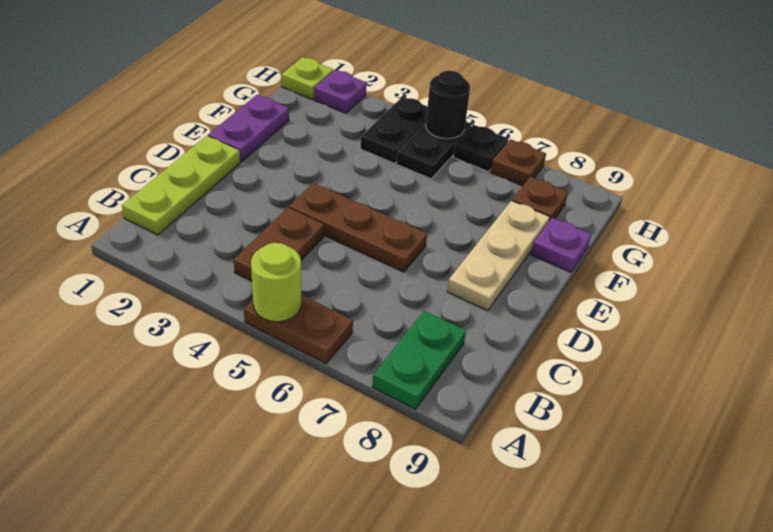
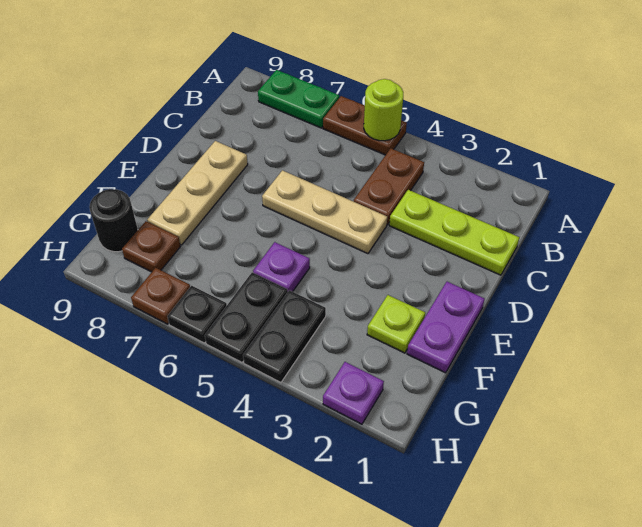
green 1x2 plate [372,311,466,409] -> green 1x2 plate turned to [258,70,339,128]
lime 1x3 plate [122,136,240,235] -> lime 1x3 plate turned to [389,190,520,275]
brown 1x3 plate [289,183,427,272] -> tan 1x3 plate [262,170,387,254]
purple 1x1 plate [531,218,592,272] -> purple 1x1 plate moved to [253,242,310,292]
lime 1x1 plate [281,57,333,100] -> lime 1x1 plate moved to [367,295,425,353]
black 1x1 round brick [426,71,470,139] -> black 1x1 round brick moved to [89,189,138,252]

